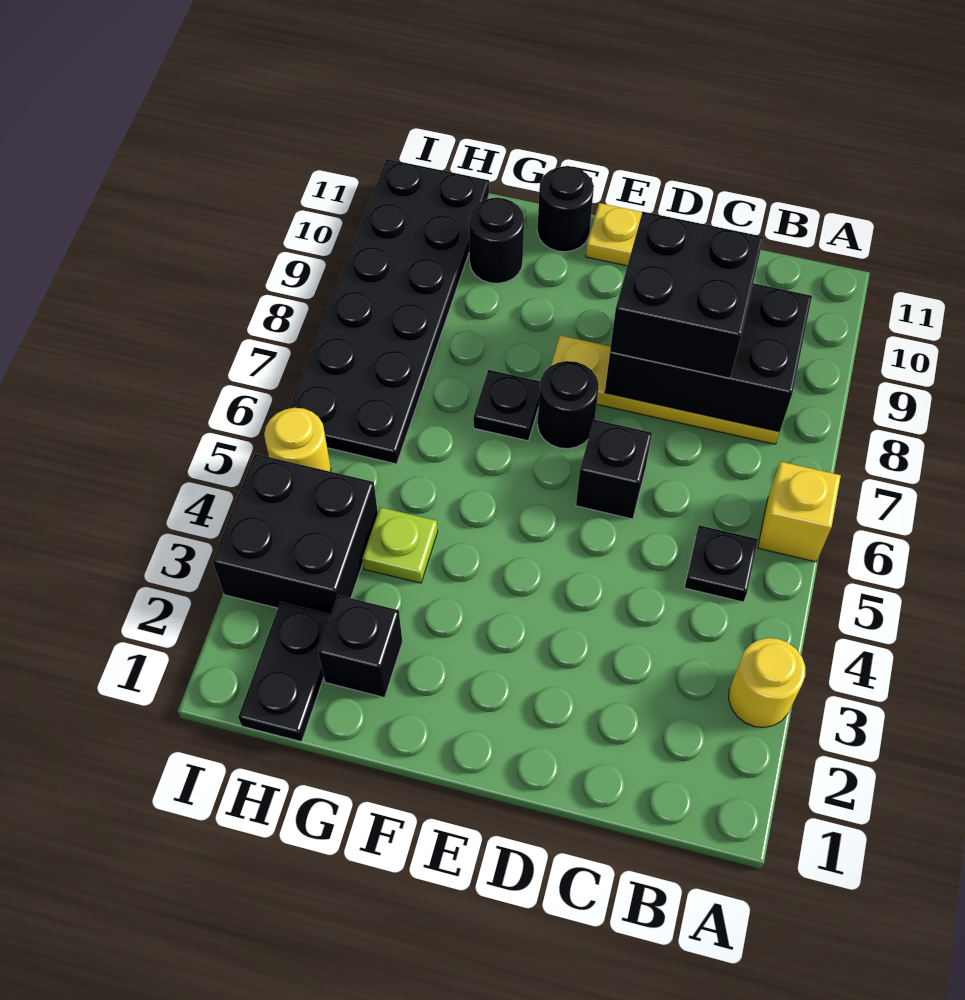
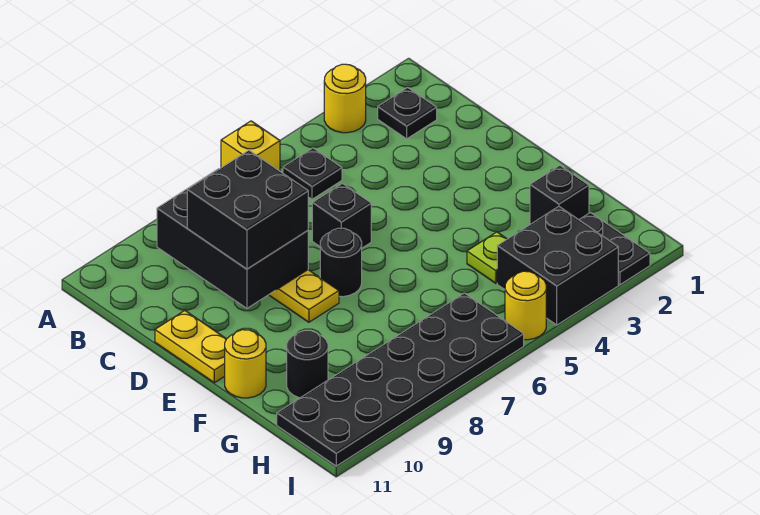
black 1x1 plate [474,370,540,441] -> black 1x1 plate moved to [378,88,437,139]
black 1x1 round brick [537,166,594,252] -> yellow 1x1 round brick [225,330,266,398]
black 1x2 plate [238,602,331,742] -> black 1x2 plate turned to [579,213,650,285]

